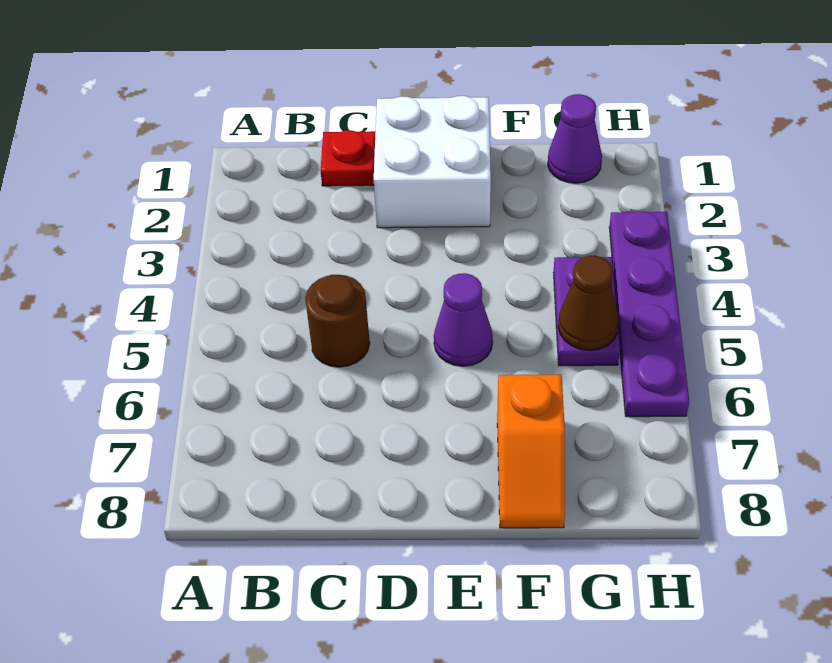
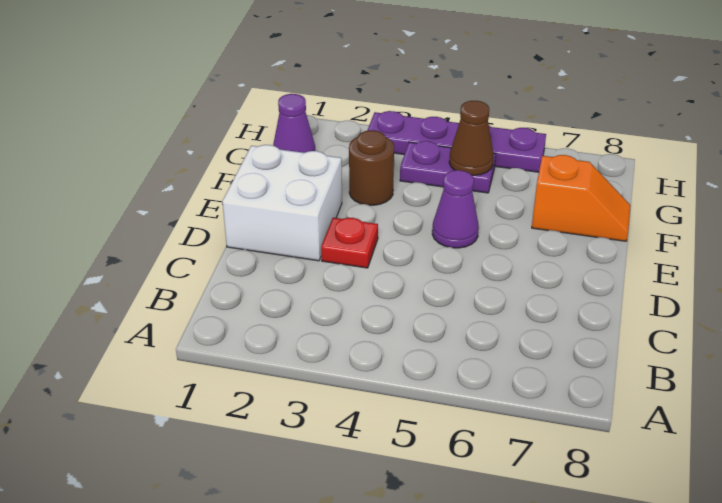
red 1x1 plate [321,130,376,186] -> red 1x1 plate moved to [321,218,378,268]
brown 1x1 round brick [305,275,370,367] -> brown 1x1 round brick moved to [349,130,394,205]

